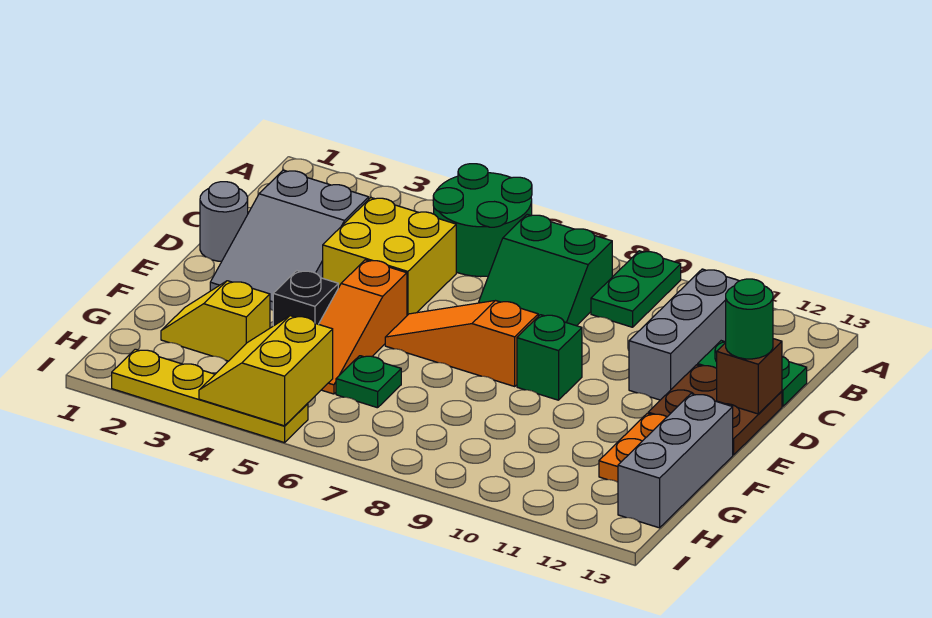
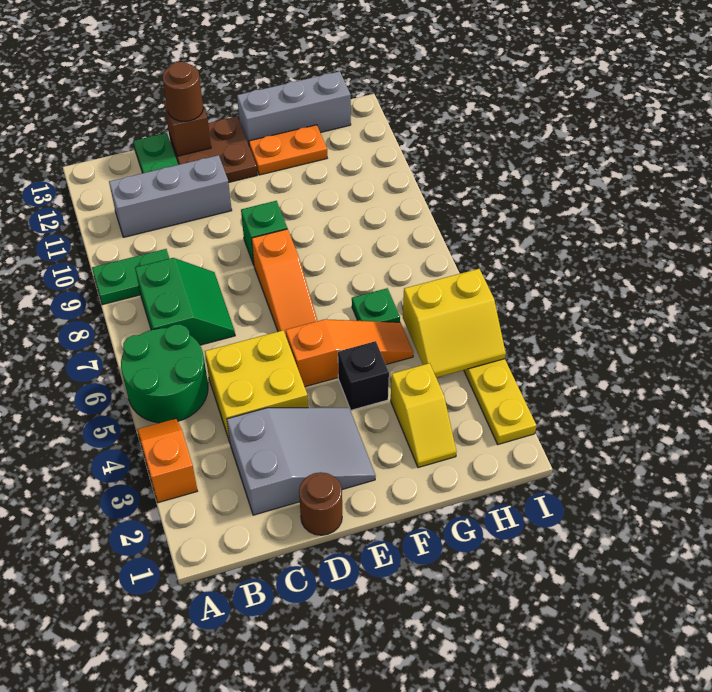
none -> orange 1x2 slope [137,419,197,503]
grey 1x1 round brick [200,182,248,261] -> brown 1x1 round brick [299,472,342,535]
green 1x1 round brick [726,279,773,359] -> brown 1x1 round brick [163,62,203,122]

